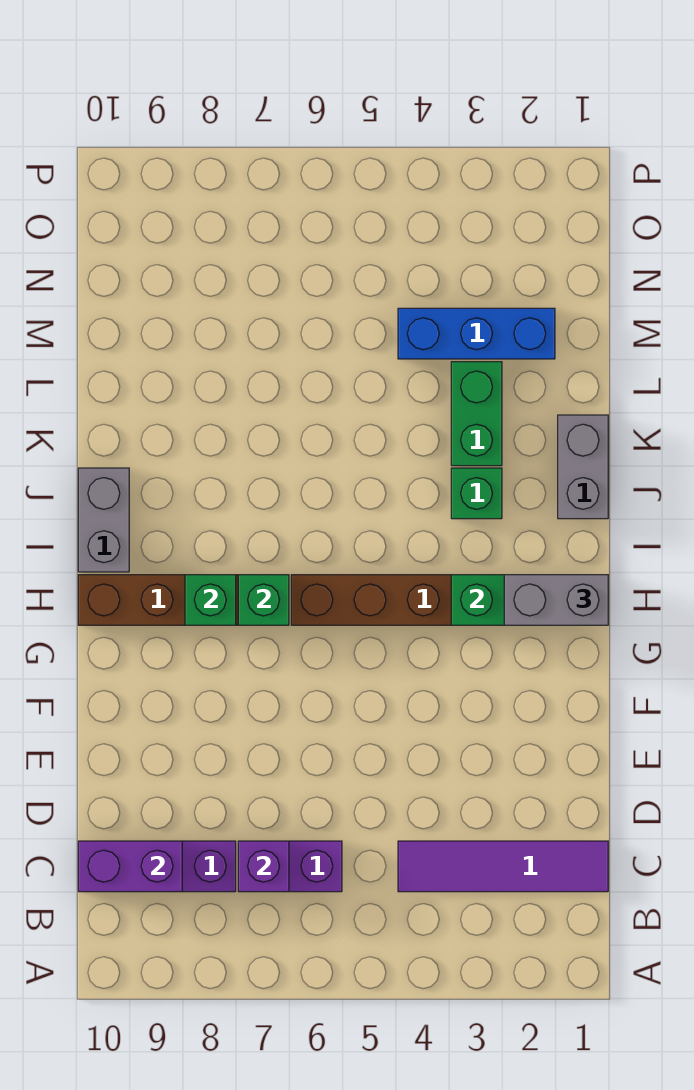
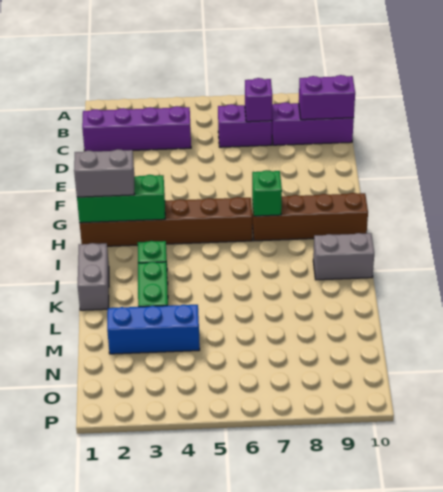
purple 1x4 tile [398,841,608,892] -> purple 1x4 brick [82,106,191,151]
green 1x1 brick [185,575,236,625] -> none
grey 1x2 brick [78,468,129,572] -> grey 1x2 brick turned to [313,233,374,280]

